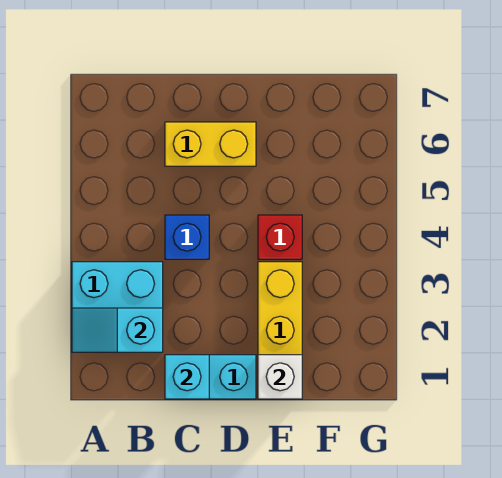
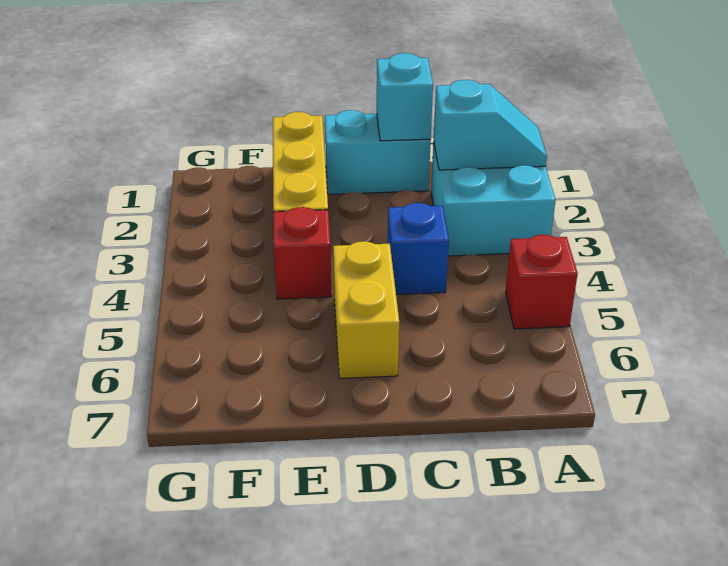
none -> red 1x1 brick [506,235,578,329]
yellow 1x2 brick [165,122,256,166] -> yellow 1x2 brick turned to [333,241,399,378]
white 1x1 brick [258,355,302,399] -> none

